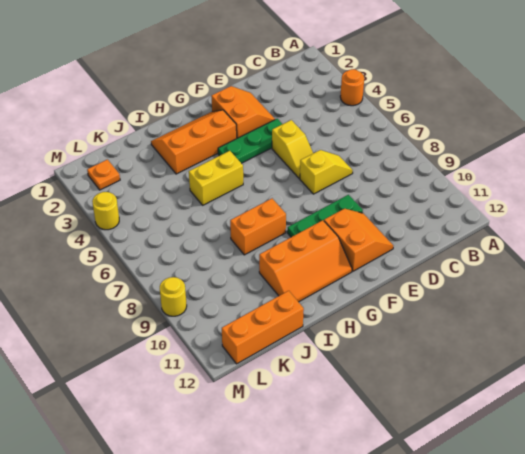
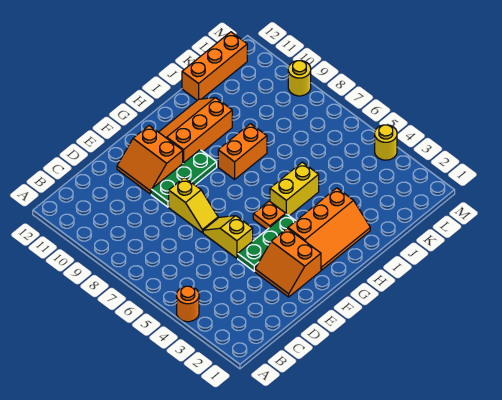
yellow 1x2 slope [300,150,353,194] -> yellow 1x2 slope turned to [169,177,218,233]
orange 1x1 plate [87,160,120,190] -> orange 1x1 plate moved to [253,201,286,229]

